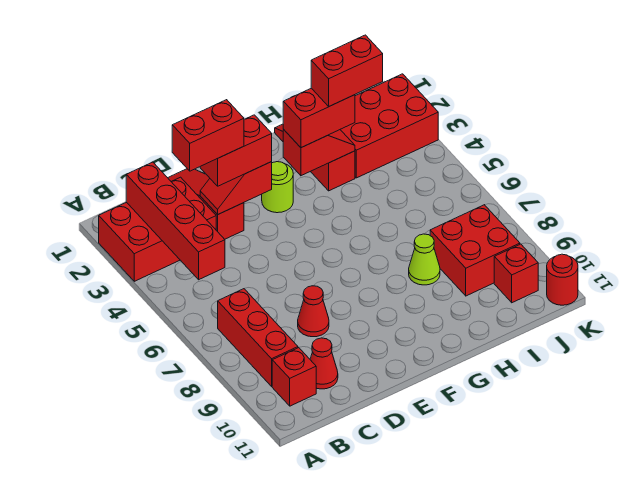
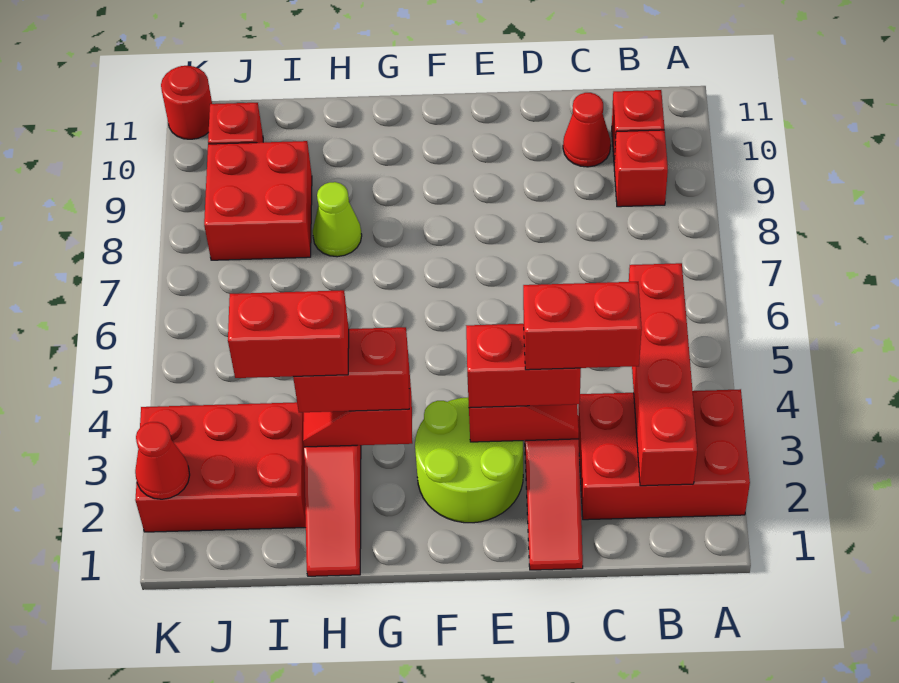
red 1x3 brick [218,289,298,386] -> red 1x1 brick [614,130,668,207]
red 1x1 cone [298,286,329,337] -> red 1x1 cone moved to [135,422,190,499]
lime 1x1 round brick [262,162,293,213] -> lime 2x2 round brick [415,397,523,523]

